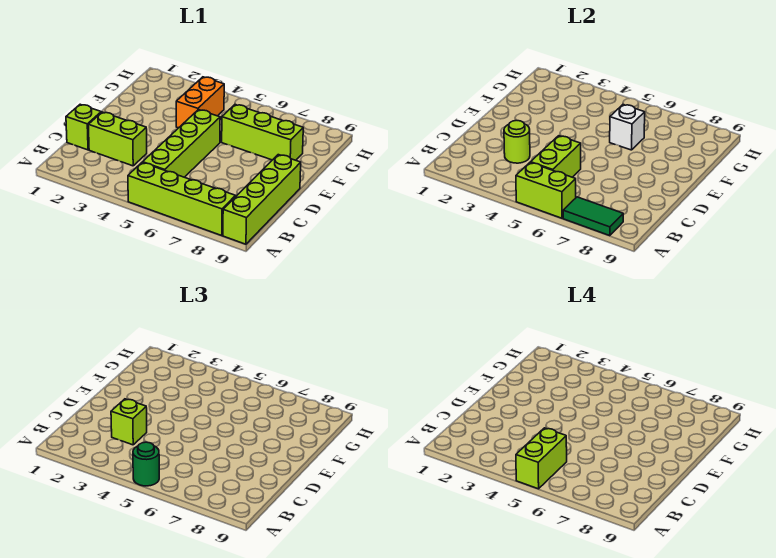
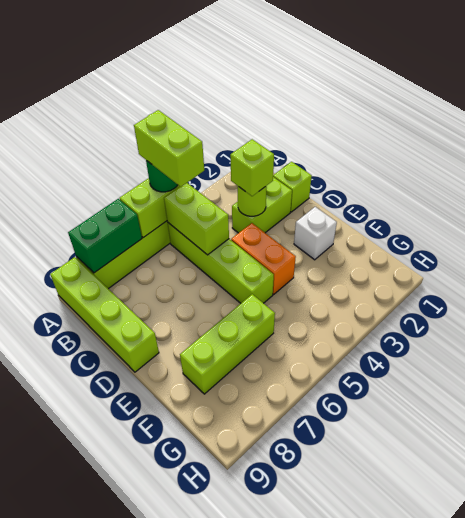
green 1x2 tile [563,197,623,235] -> green 1x2 brick [68,199,142,273]
orange 1x2 brick [176,77,224,128] -> orange 1x2 brick moved to [231,223,296,294]
white 1x1 brick [610,105,645,150] -> white 1x1 brick moved to [294,207,337,260]

